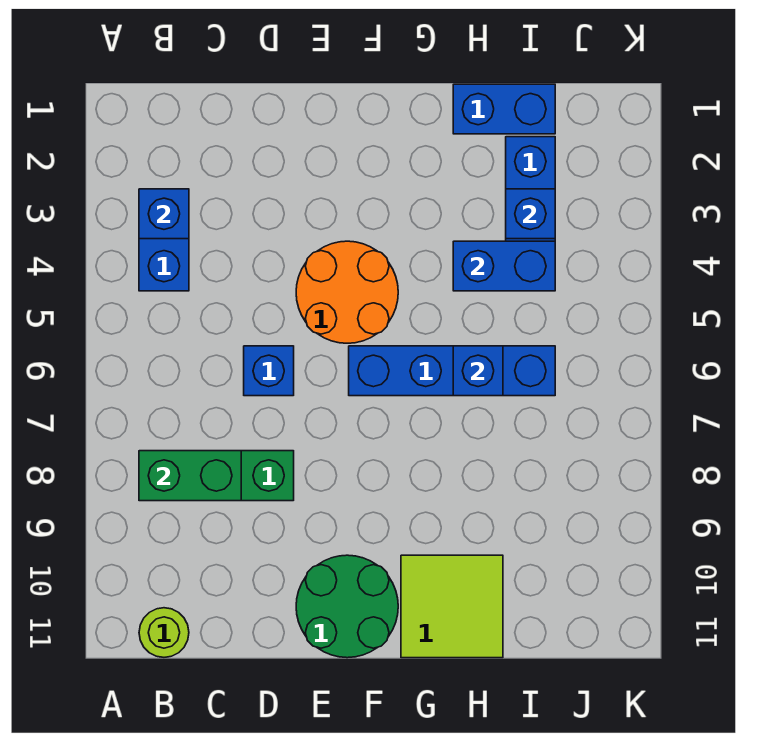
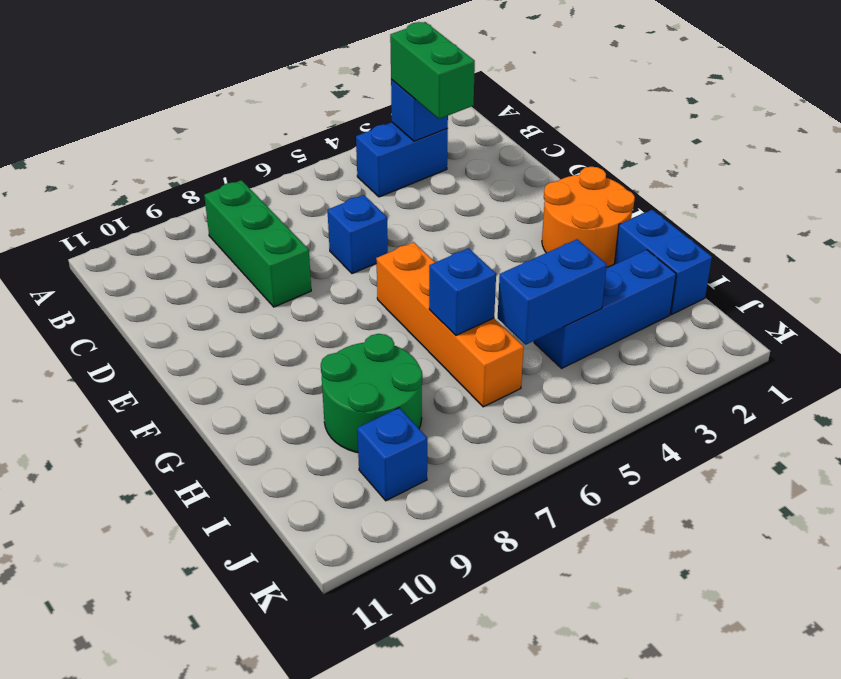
green 1x2 brick [139,451,241,501] -> green 1x2 brick moved to [390,22,475,119]
lime 1x1 round brick [139,608,189,657] -> none
orange 2x2 round brick [296,241,398,343] -> orange 2x2 round brick moved to [542,167,635,267]
green 2x2 round brick [296,555,398,658] -> green 2x2 round brick moved to [321,334,422,453]
blue 1x4 brick [349,346,555,396] -> orange 1x4 brick [376,242,524,407]
lime 2x2 tile [401,555,503,658] -> none
blue 1x2 brick [453,241,555,291] -> blue 1x2 brick turned to [498,239,607,345]
blue 1x1 brick [506,189,555,239] -> blue 1x1 brick moved to [357,408,427,501]

